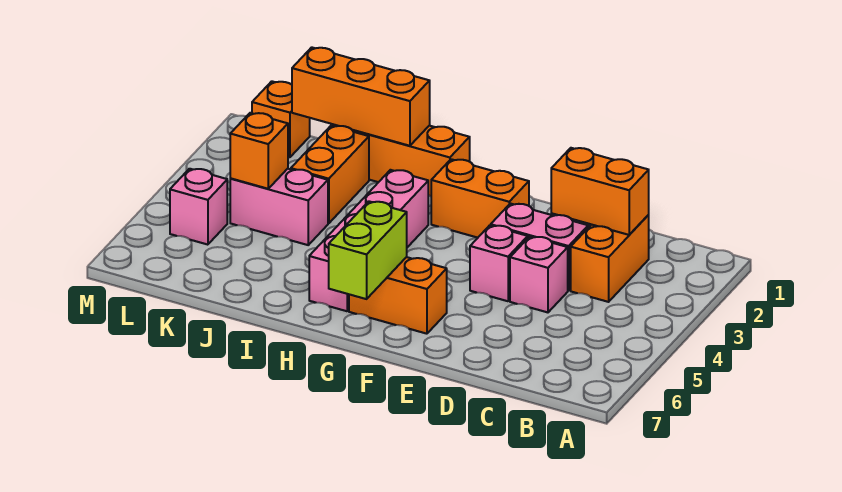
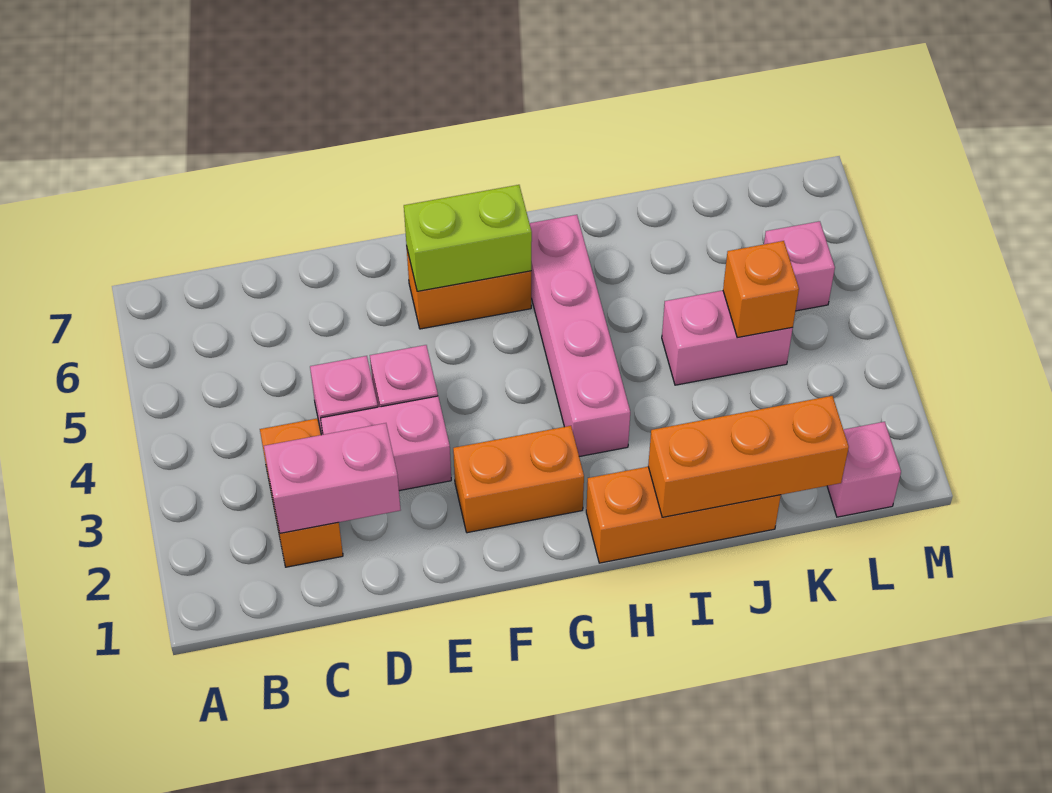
orange 1x2 brick [551,148,649,235] -> pink 1x2 brick [264,423,400,533]
lime 1x2 brick [329,201,407,299] -> lime 1x2 brick turned to [404,185,532,291]
orange 1x2 brick [291,126,369,223] -> none
orange 1x1 brick [252,81,310,157] -> pink 1x1 brick [827,422,901,517]

